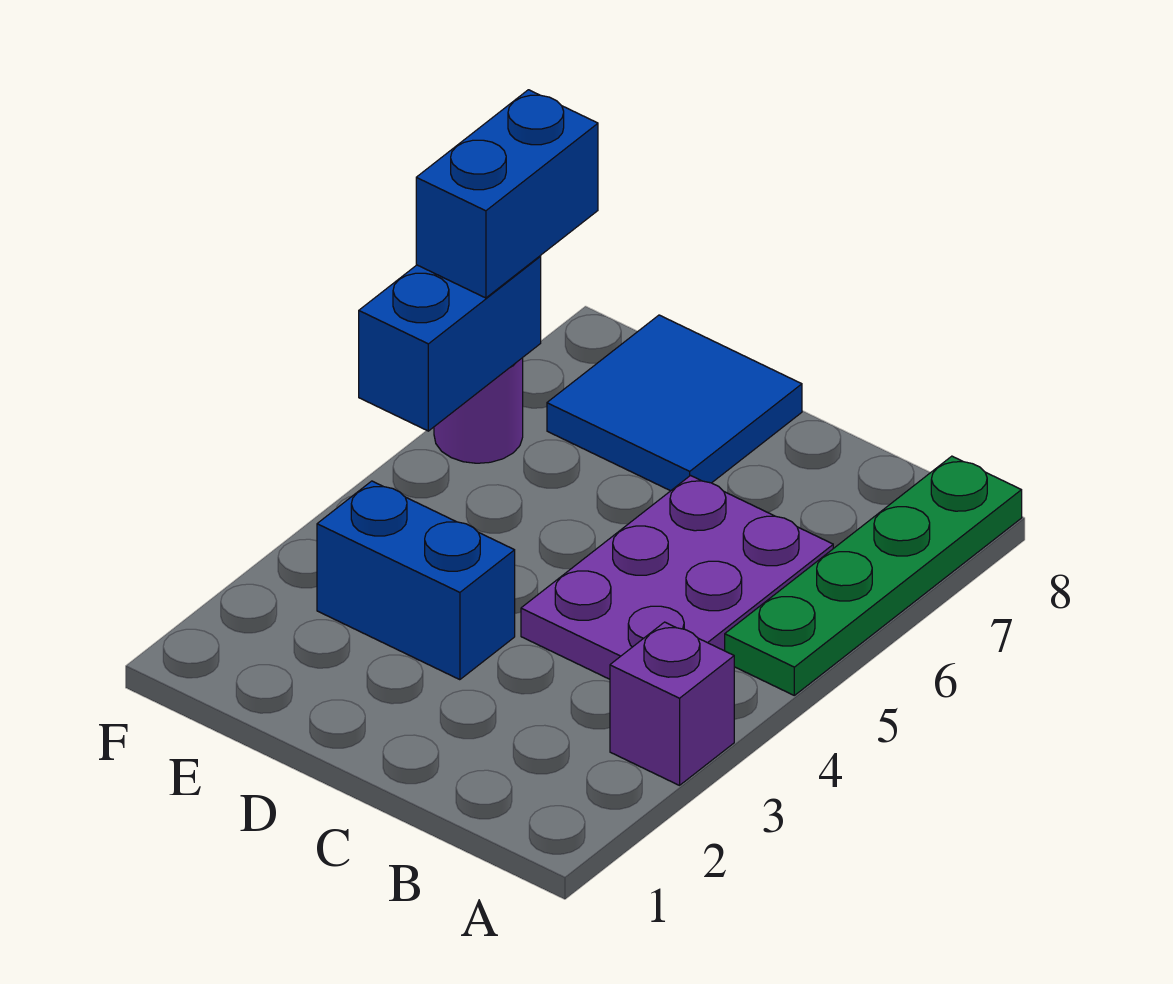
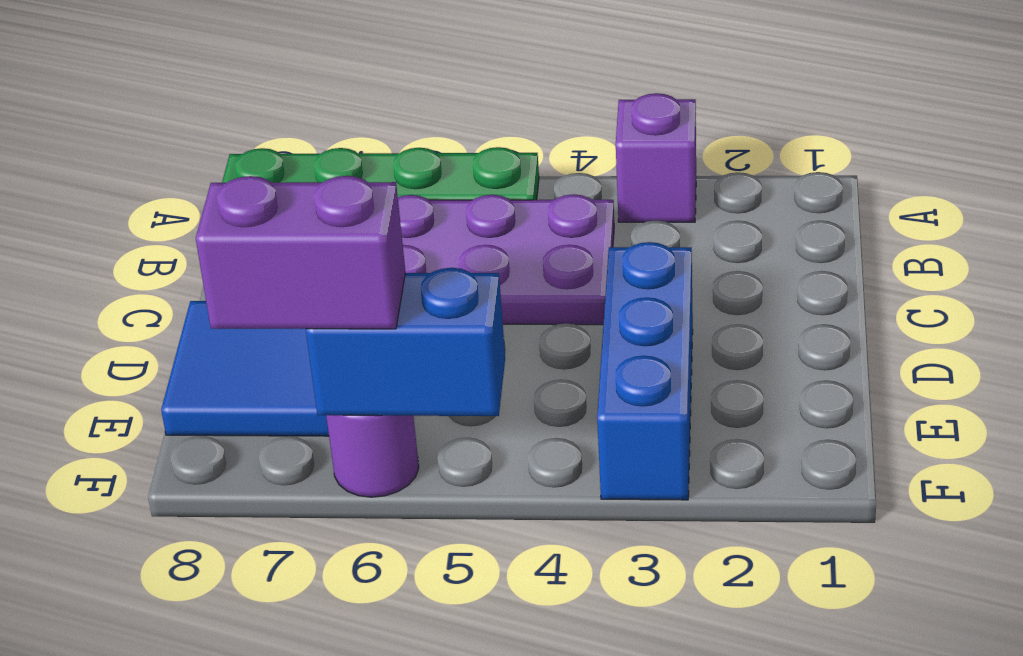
blue 1x2 brick [317,481,515,680] -> blue 1x3 brick [597,242,693,500]
blue 1x2 brick [416,90,598,298] -> purple 1x2 brick [196,176,405,329]

